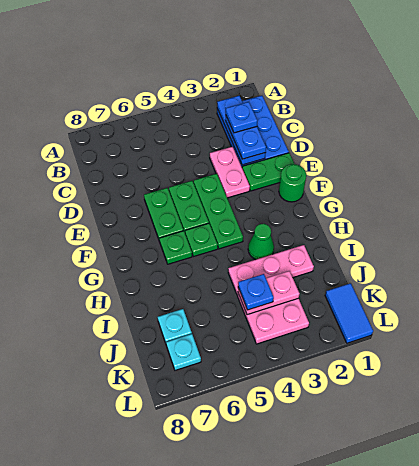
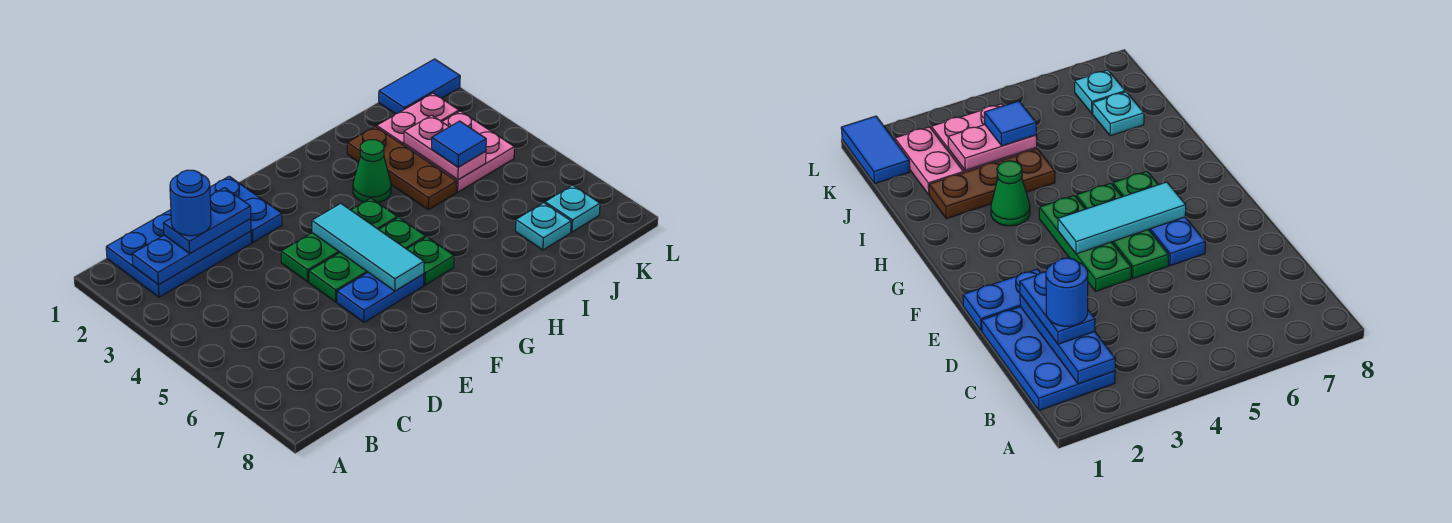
blue 1x1 plate [226,102,257,133] -> blue 1x1 round brick [170,170,211,236]
pink 1x2 plate [210,147,250,198] -> pink 1x2 plate moved to [377,93,459,145]
green 1x2 plate [242,153,294,191] -> blue 1x2 plate [210,176,282,242]
green 1x2 plate [144,188,183,241] -> blue 1x2 plate [337,273,424,322]
green 1x1 round brick [279,164,306,202] -> none
none -> cyan 1x3 tile [312,203,424,291]
pink 1x3 plate [228,245,314,295] -> brown 1x3 plate [347,126,457,210]
blue 1x1 plate [238,274,274,310] -> blue 1x1 tile [432,121,486,167]

